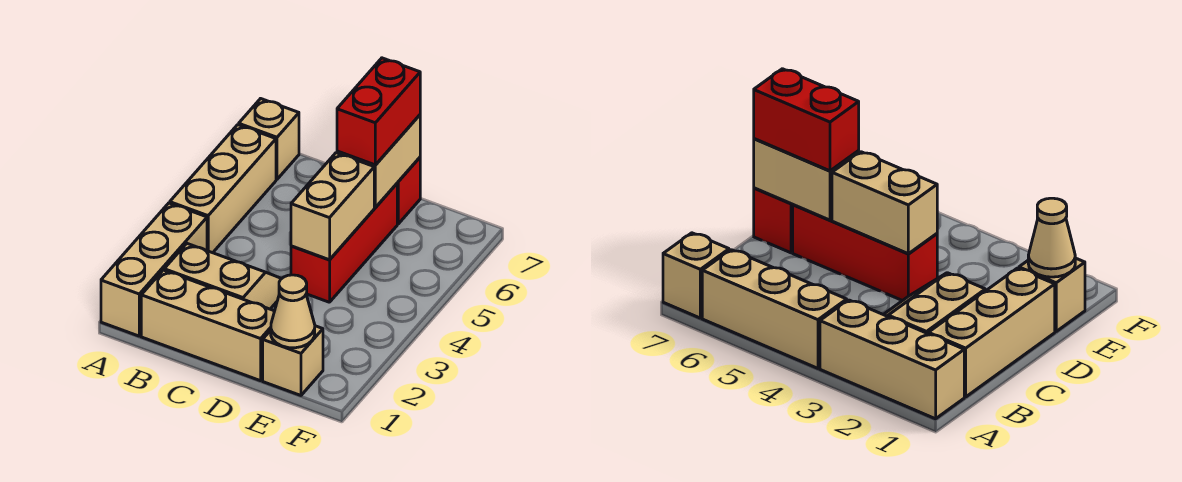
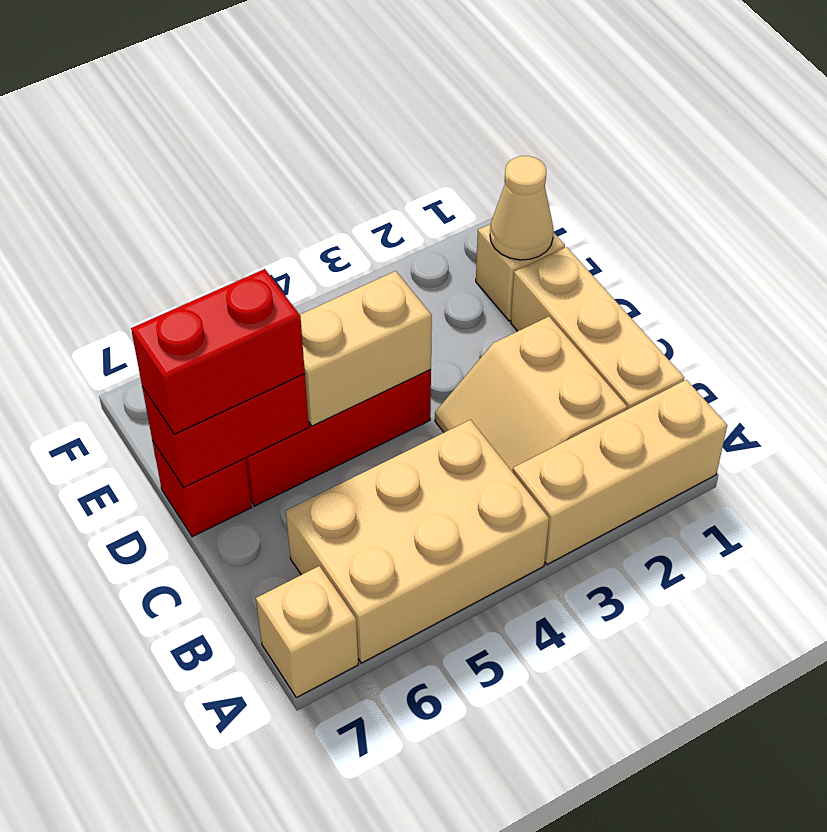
tan 1x3 brick [170,125,276,253] -> tan 2x3 brick [286,420,549,663]
tan 1x2 brick [337,115,420,208] -> red 1x2 brick [142,374,309,487]

